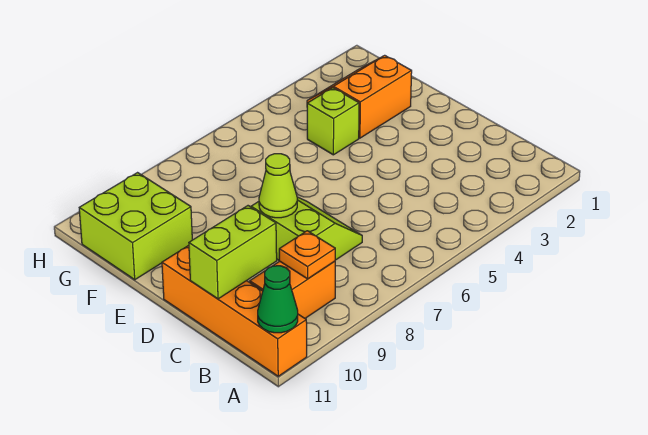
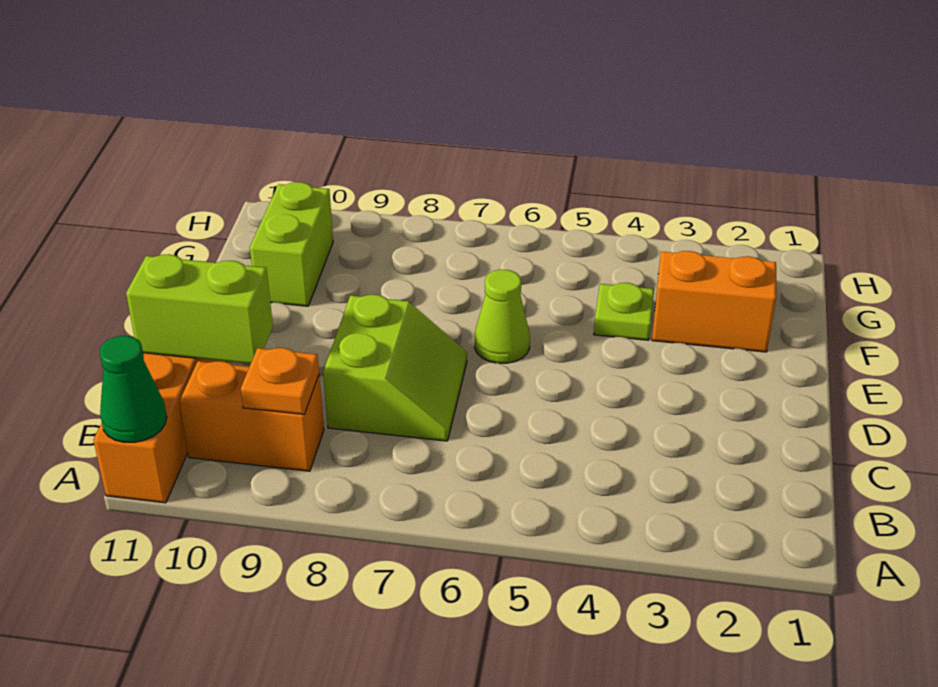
lime 1x1 cone [259,154,297,218] -> lime 1x1 cone moved to [475,270,530,363]
lime 1x1 brick [307,88,359,155] -> lime 1x1 plate [594,283,654,340]
lime 2x2 brick [79,173,192,280] -> lime 1x2 brick [250,182,333,306]

